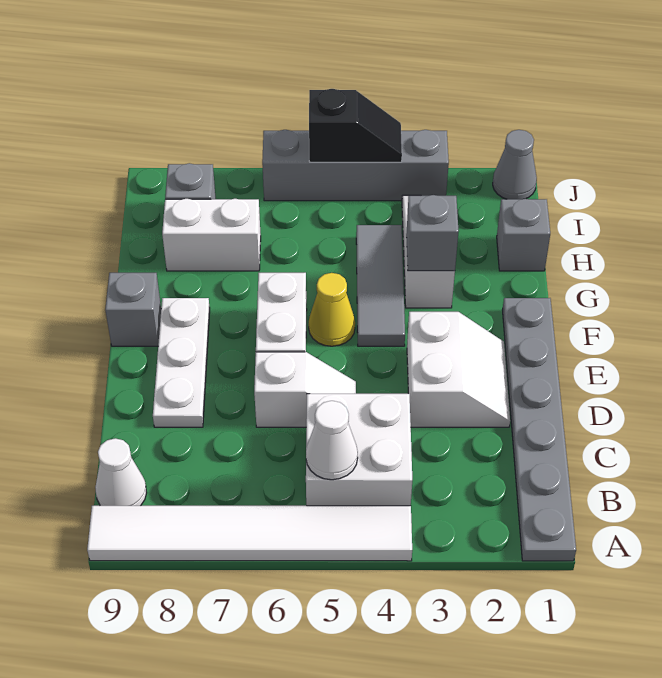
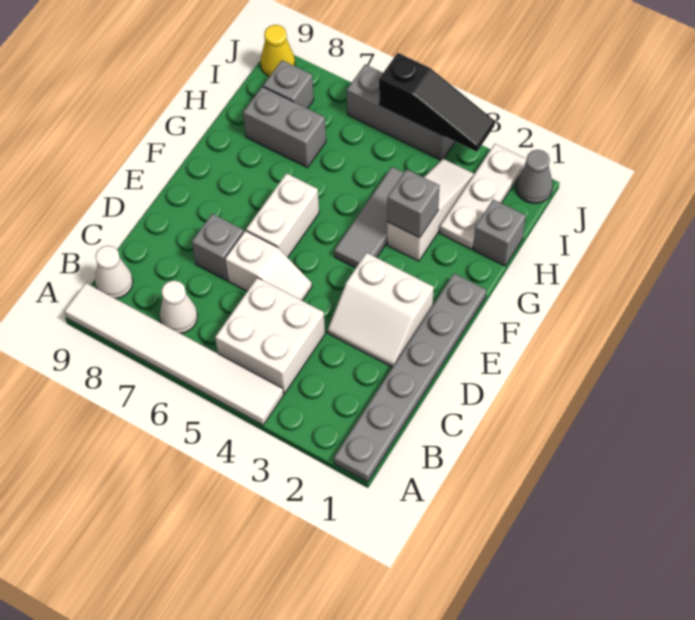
white 1x1 cone [306,401,358,480] -> white 1x1 cone moved to [160,280,198,334]
white 2x2 slope [407,312,510,427] -> white 2x2 slope turned to [328,253,434,367]
white 1x3 plate [153,298,210,427] -> white 1x3 plate moved to [440,144,526,249]
yellow 1x1 cone [309,273,355,346] -> yellow 1x1 cone moved to [260,25,295,77]
grey 1x1 brick [105,273,161,346] -> grey 1x1 brick moved to [192,214,244,280]
white 1x2 brick [162,199,261,271] -> grey 1x2 brick [243,87,326,168]
grey 1x4 brick [262,130,449,201] -> grey 1x3 brick [347,64,455,160]
black 1x2 slope [309,89,402,162] -> black 1x3 slope [379,53,495,152]

